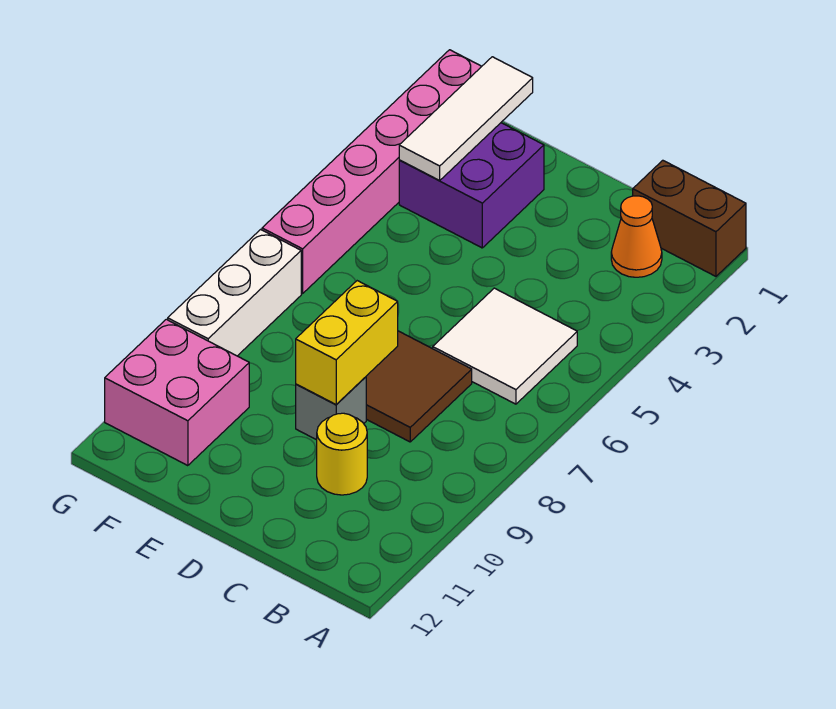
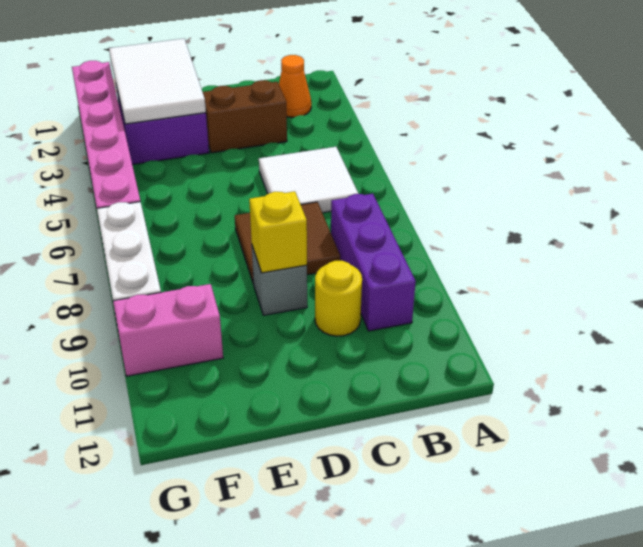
brown 1x2 brick [633,160,746,276] -> brown 1x2 brick moved to [203,80,287,153]
none -> purple 1x3 brick [331,194,416,331]
yellow 1x2 brick [296,281,398,404] -> yellow 1x1 brick [249,191,307,273]
white 1x3 tile [399,57,533,180] -> white 2x3 tile [109,39,206,124]
pink 2x2 brick [105,319,249,466] -> pink 1x2 brick [113,284,223,376]

